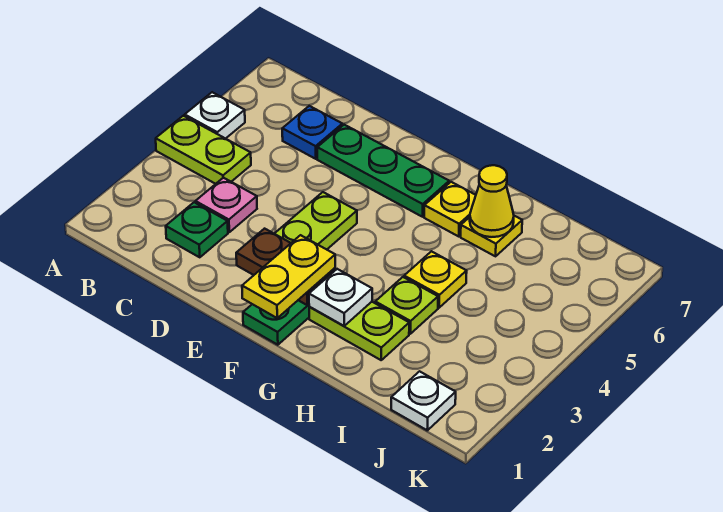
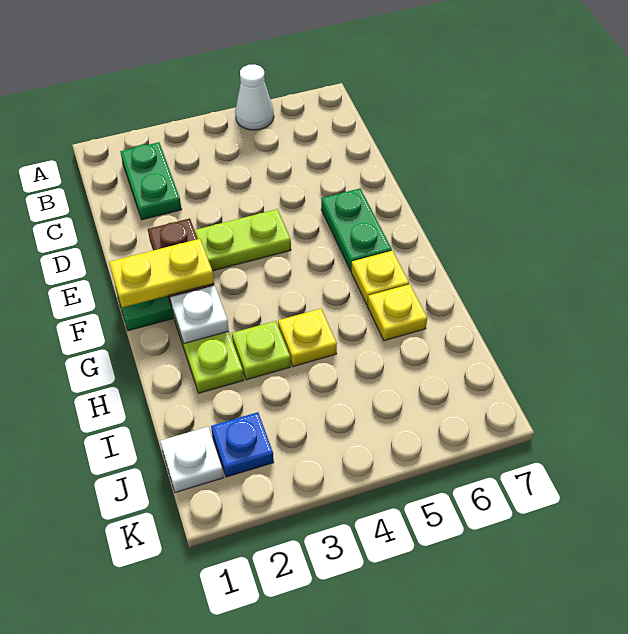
lime 1x2 plate [156,116,251,184] -> none
white 1x1 plate [185,92,245,139] -> white 1x1 cone [235,64,274,130]
green 1x1 plate [166,202,228,257] -> green 1x2 plate [120,142,182,220]
pink 1x1 plate [195,178,257,232] -> none
blue 1x1 plate [282,106,342,159] -> blue 1x1 plate moved to [211,412,274,477]
green 1x3 plate [317,125,449,217] -> green 1x2 plate [321,189,392,271]
yellow 1x1 cone [470,165,514,237] -> none

